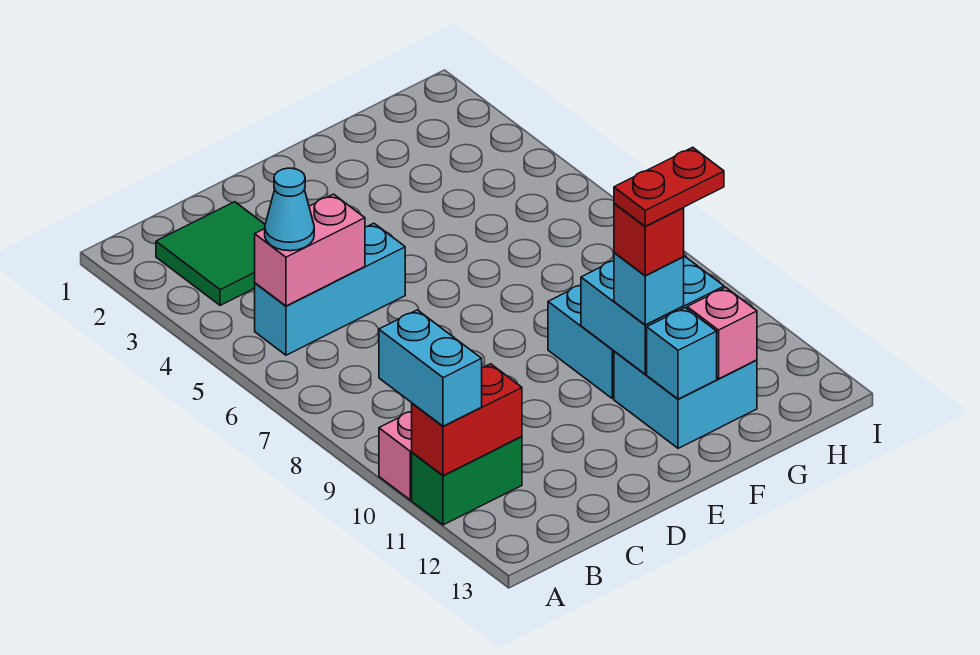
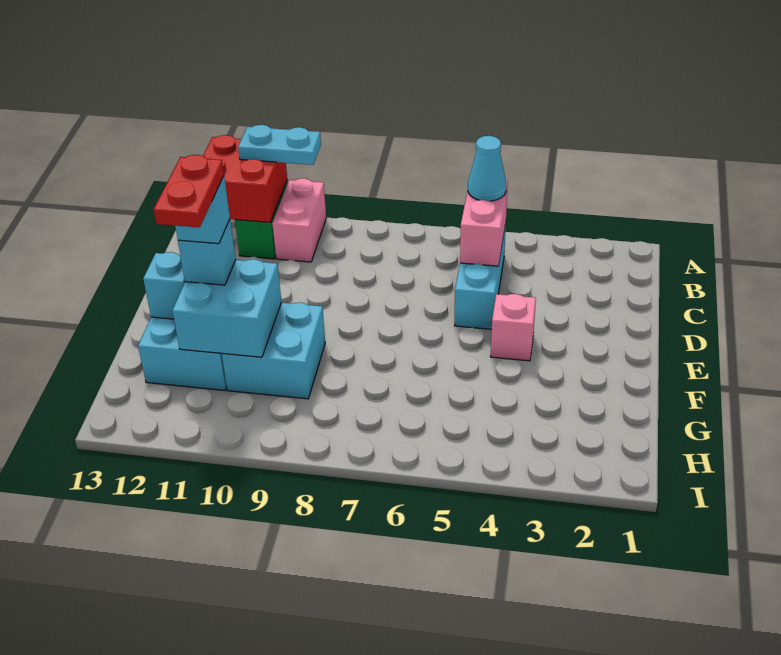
cyan 1x2 brick [379,310,482,426] -> cyan 1x2 plate [238,125,321,165]
red 1x2 brick [411,364,522,476] -> red 2x2 brick [203,135,287,223]
green 2x2 tile [156,202,265,305] -> none
red 1x1 brick [614,203,684,276] -> cyan 1x1 brick [175,176,230,244]
pink 1x1 brick [687,287,757,379] -> pink 1x1 brick moved to [491,294,536,361]

